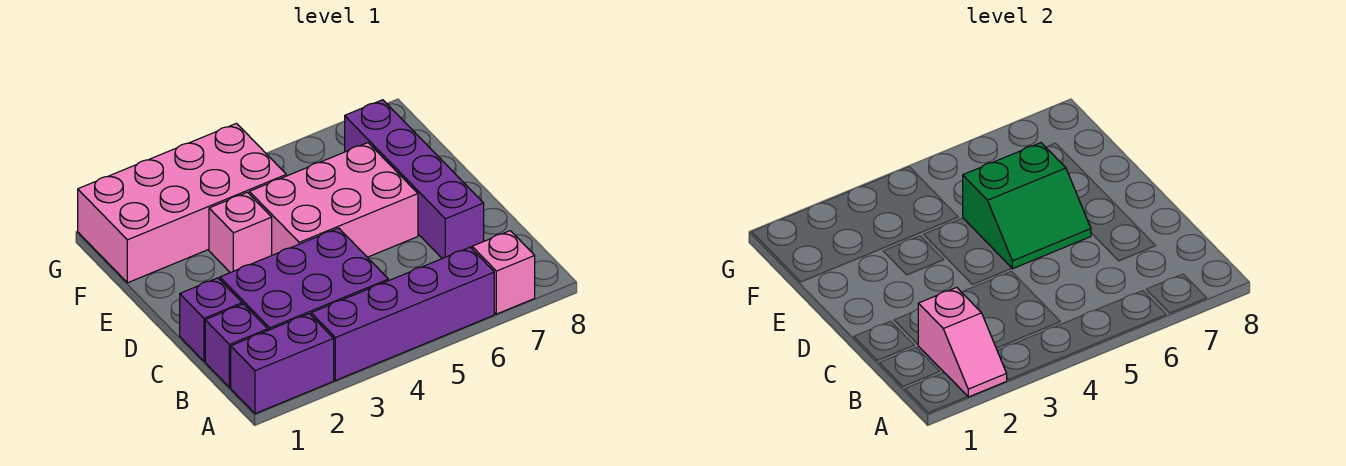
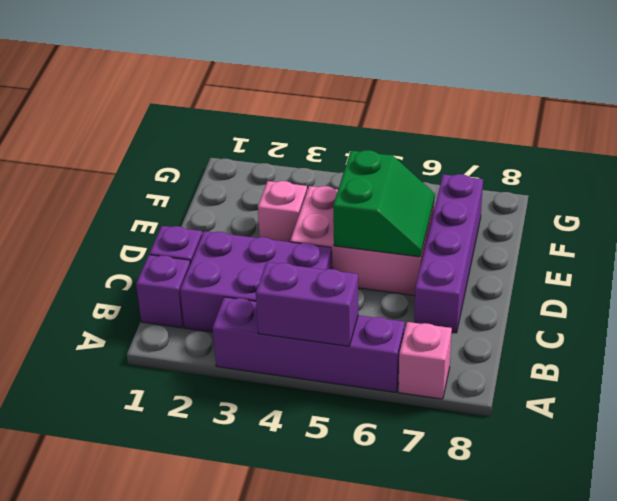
purple 1x2 brick [231,314,334,414] -> purple 1x2 brick moved to [256,262,358,346]
pink 1x2 slope [918,287,1007,397] -> none
green 2x2 slope [963,143,1091,269] -> green 2x2 slope turned to [333,150,435,257]
pink 2x4 brick [78,123,286,283] -> none

